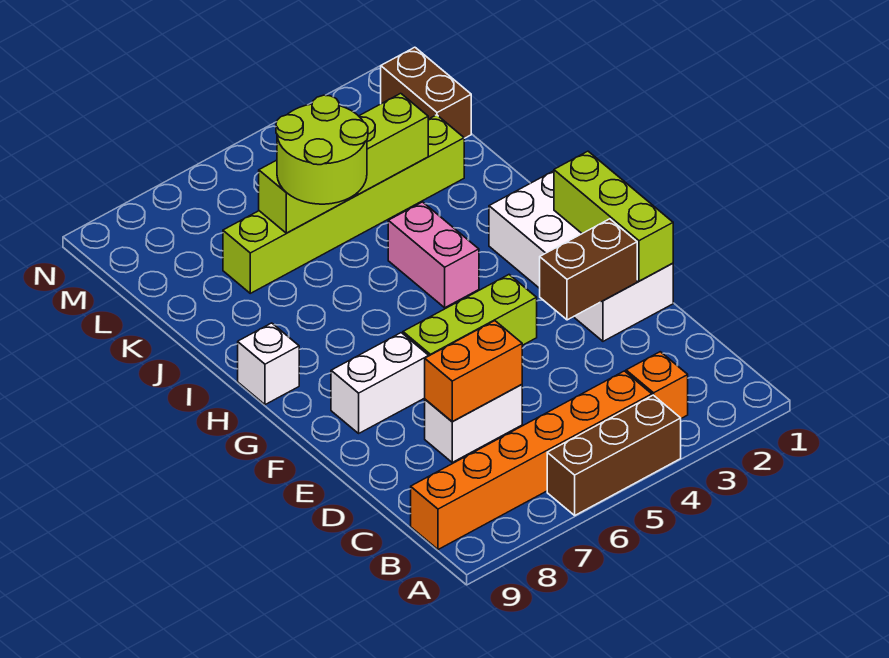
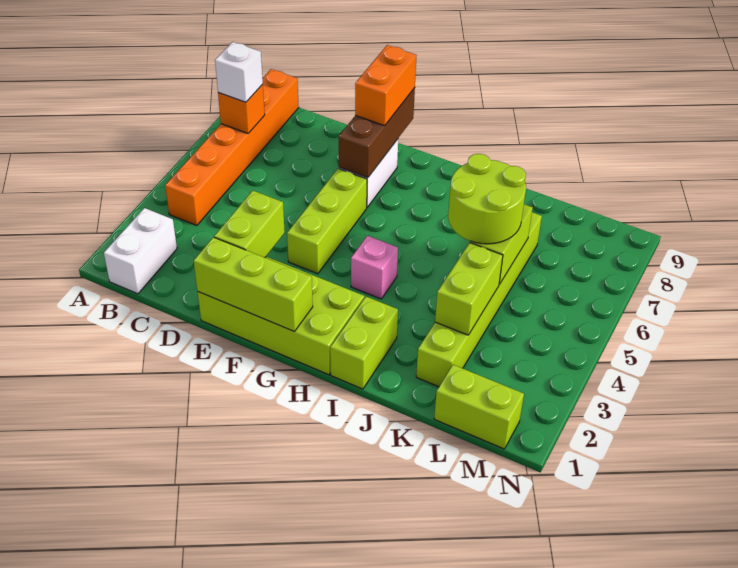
brown 1x3 brick [547,395,681,515] -> brown 1x3 brick moved to [339,88,415,178]
orange 1x1 brick [626,352,688,418] -> orange 1x1 brick moved to [218,85,265,133]
white 1x2 brick [425,385,522,462] -> white 1x2 brick moved to [104,208,177,294]
orange 1x2 brick [425,321,522,421] -> orange 1x2 brick moved to [355,45,417,126]
white 2x4 brick [489,171,673,341] -> lime 2x4 brick [198,257,364,375]
brown 1x2 brick [540,219,637,320] -> lime 1x2 brick [214,191,285,258]
pink 1x2 brick [388,202,479,308] -> pink 1x1 brick [351,236,398,299]
white 1x1 brick [238,323,299,405] -> white 1x1 brick moved to [215,42,263,102]
none -> lime 1x2 brick [330,297,398,389]
brown 1x2 brick [381,47,471,138] -> lime 1x2 brick [434,365,524,449]

